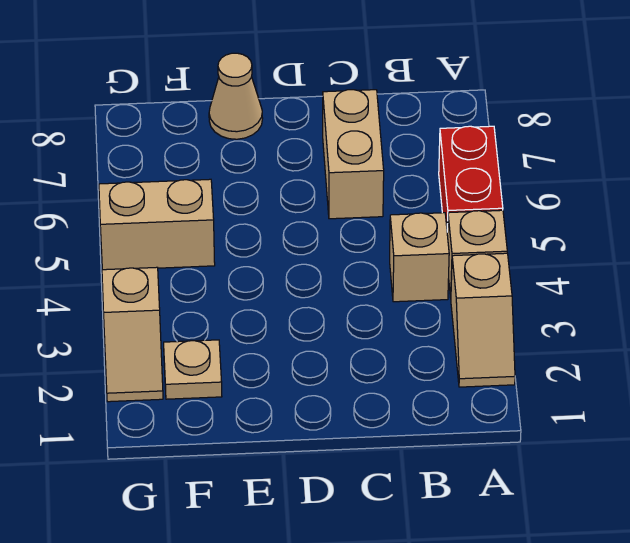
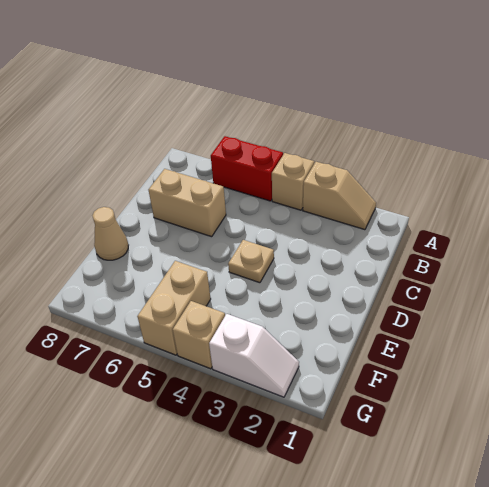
tan 1x1 brick [390,213,449,302] -> tan 1x1 brick moved to [173,301,225,369]
tan 1x1 plate [164,340,222,399] -> tan 1x1 plate moved to [228,240,274,283]
tan 1x2 slope [102,267,163,402] -> white 1x2 slope [209,314,299,397]

